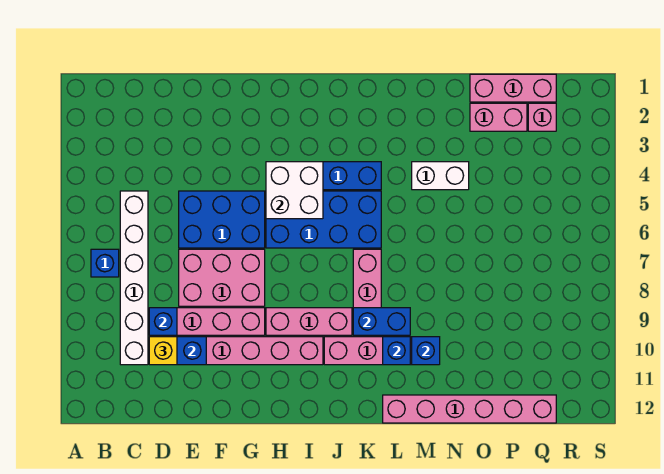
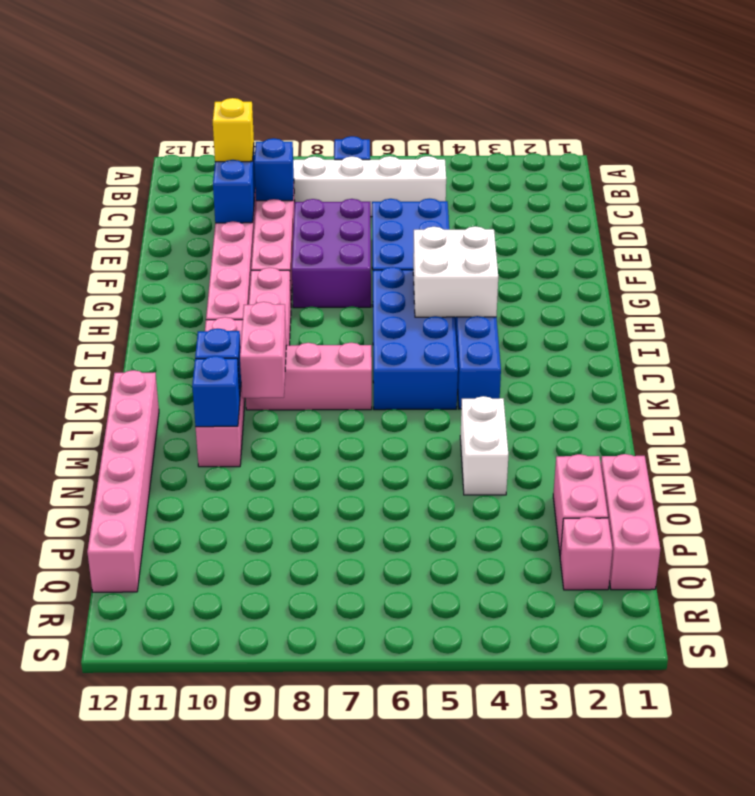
pink 2x3 brick [179,249,265,306] -> purple 2x3 brick [292,199,371,308]
blue 1x2 brick [353,308,410,335] -> pink 1x2 brick [240,302,286,398]

